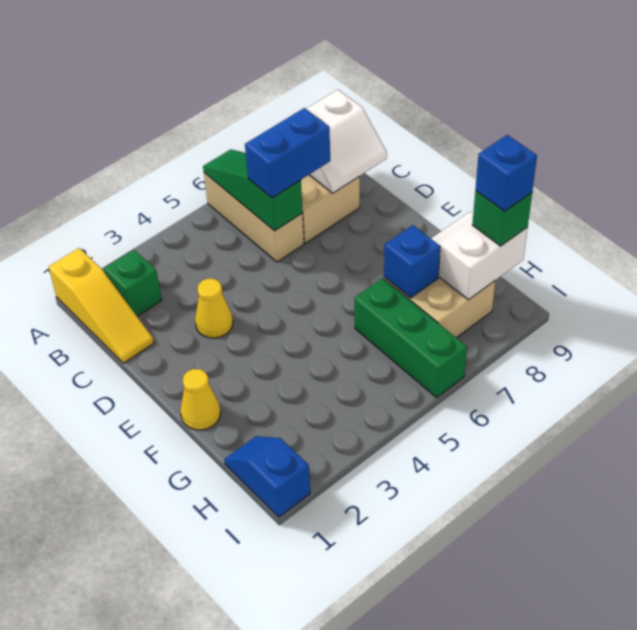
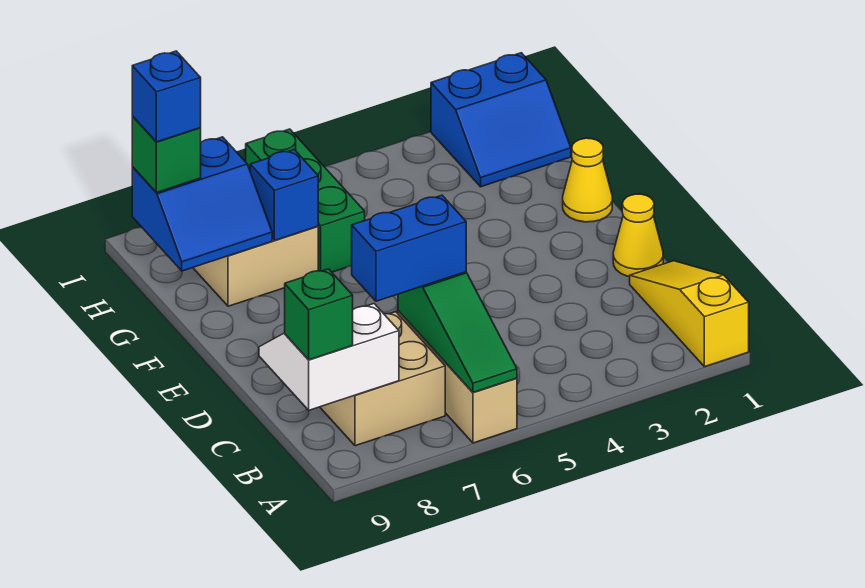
green 1x1 brick [104,250,162,316] -> green 1x1 brick moved to [285,269,353,360]
yellow 1x1 cone [195,278,233,338] -> yellow 1x1 cone moved to [613,194,663,277]
white 2x2 slope [431,212,528,300] -> blue 2x2 slope [132,137,272,271]
blue 1x2 slope [224,436,310,517] -> blue 2x2 slope [431,53,571,187]

